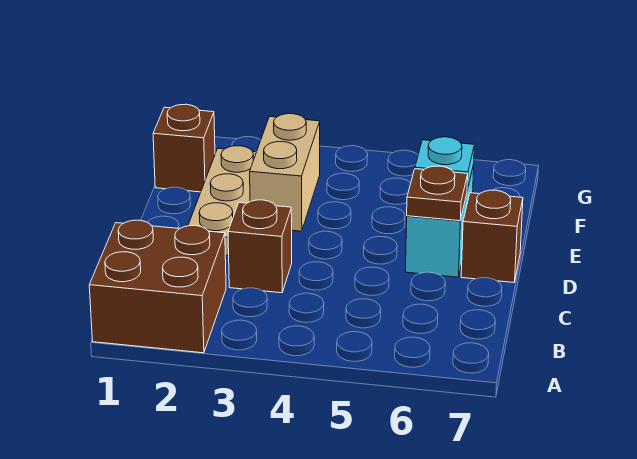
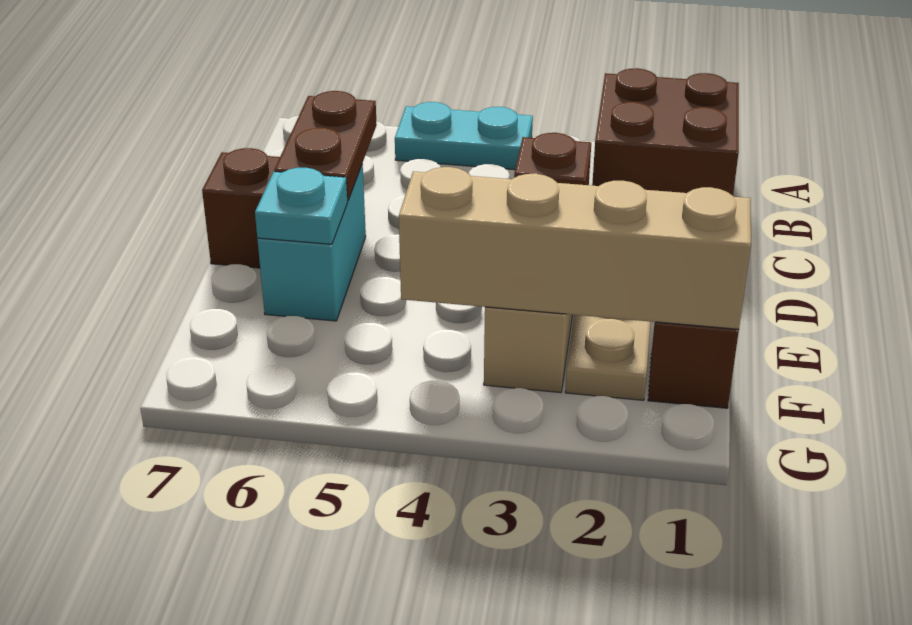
none -> cyan 1x2 plate [395,102,533,170]
brown 1x1 plate [407,166,468,221] -> brown 1x2 plate [274,91,377,201]
none -> tan 1x4 brick [399,167,751,329]

